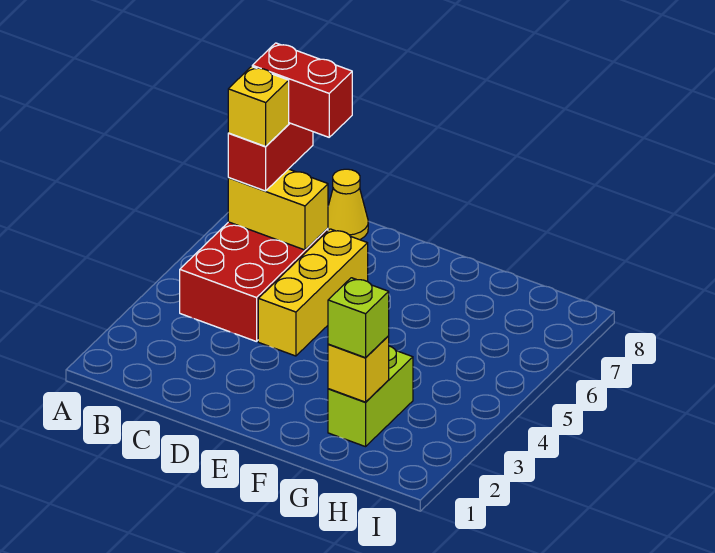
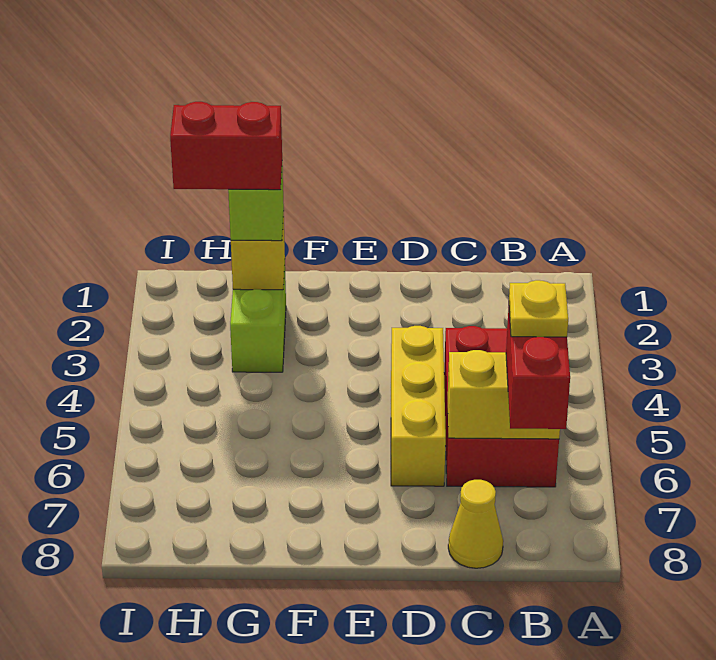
yellow 1x1 brick [228,67,289,146] -> yellow 1x1 plate [509,280,568,337]
red 1x2 brick [252,43,352,137] -> red 1x2 brick moved to [170,102,282,190]

